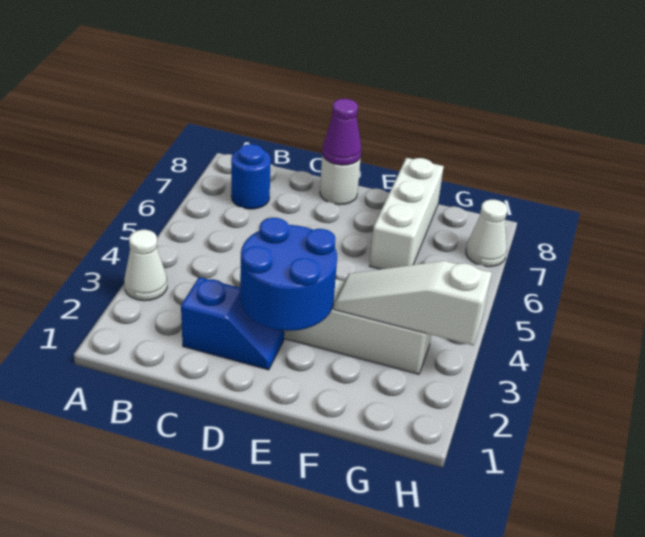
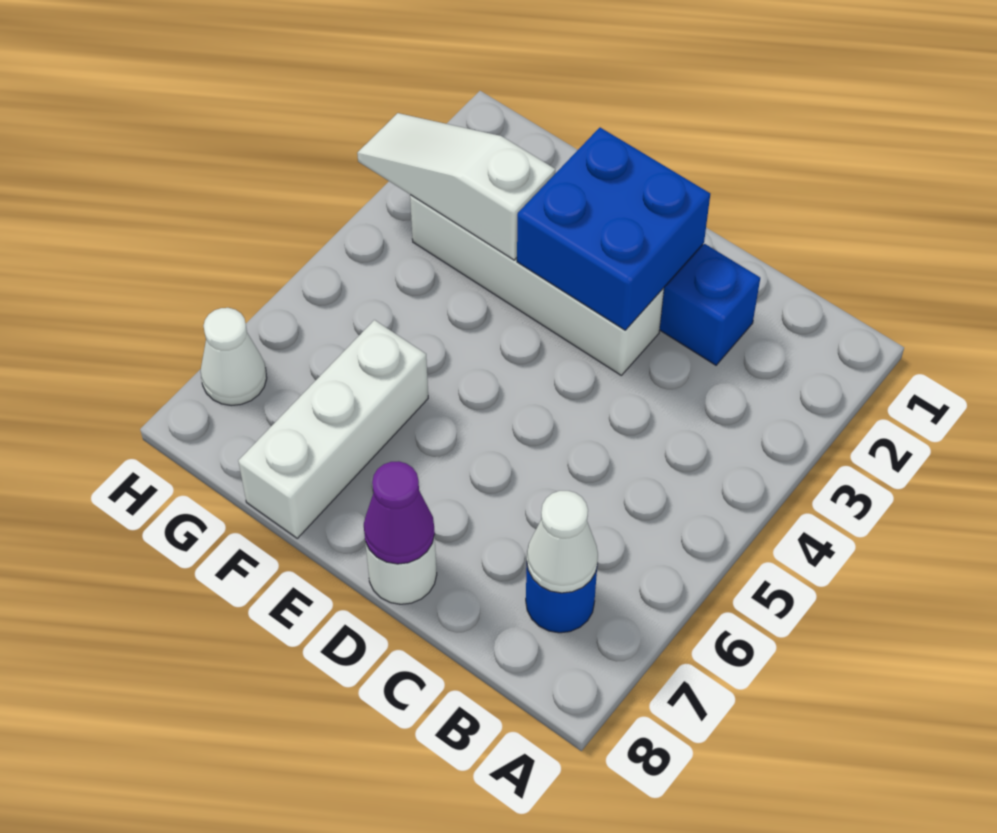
white 1x1 cone [124,230,167,301] -> white 1x1 cone moved to [527,491,598,593]
blue 2x2 round brick [240,218,337,331] -> blue 2x2 brick [517,128,710,330]
white 1x3 slope [334,261,492,346] -> white 1x3 slope turned to [357,113,555,260]

